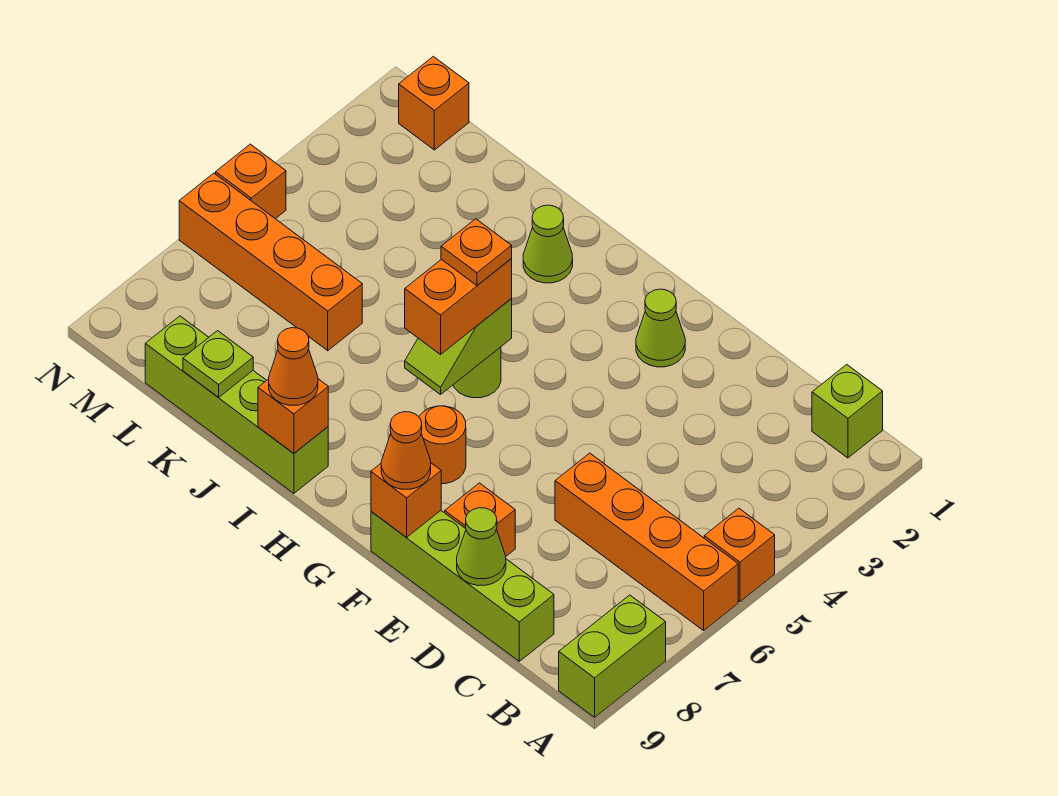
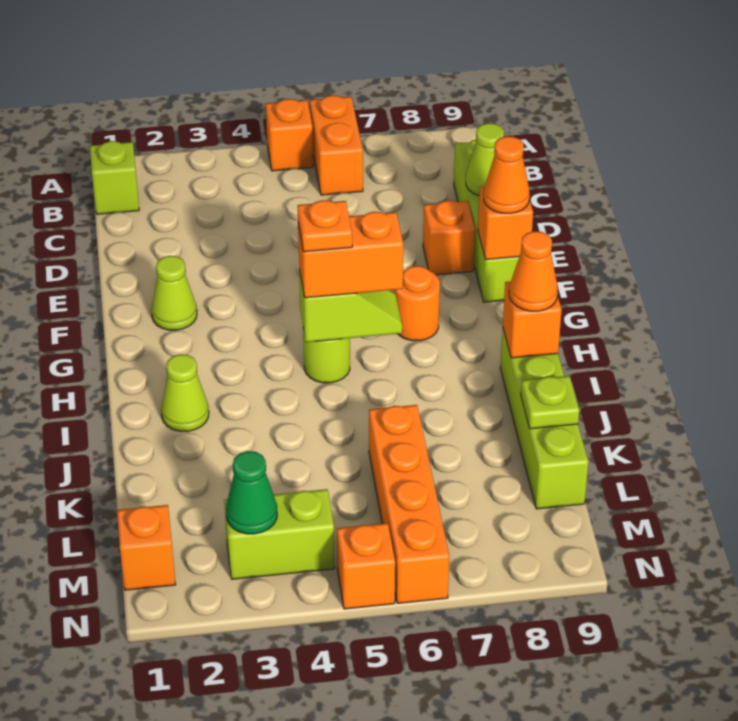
orange 1x4 brick [555,453,738,631] -> orange 1x2 brick [310,95,363,195]
lime 1x2 brick [559,595,666,717] -> lime 1x2 brick moved to [224,489,335,579]
none -> green 1x1 cone [226,451,277,534]

